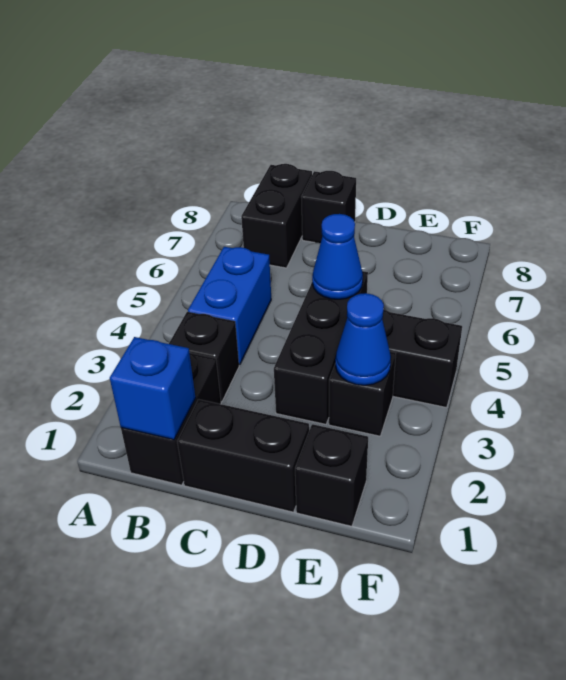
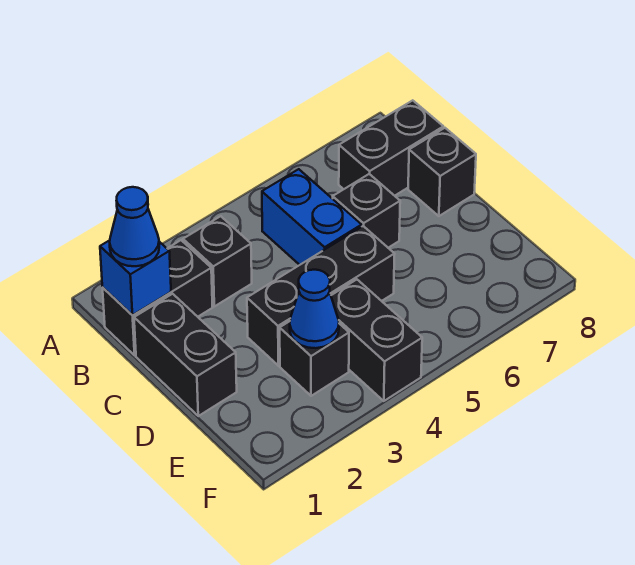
blue 1x2 brick [188,247,271,365] -> blue 1x2 brick turned to [262,169,362,265]
blue 1x1 cone [312,214,363,299] -> blue 1x1 cone moved to [110,187,159,266]
black 1x1 brick [295,424,368,526] -> black 1x1 brick moved to [333,174,400,248]

